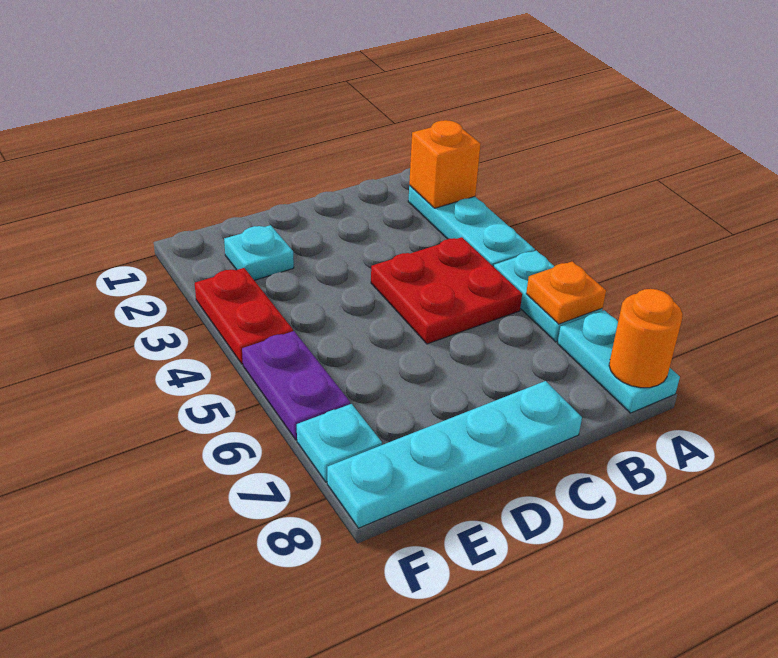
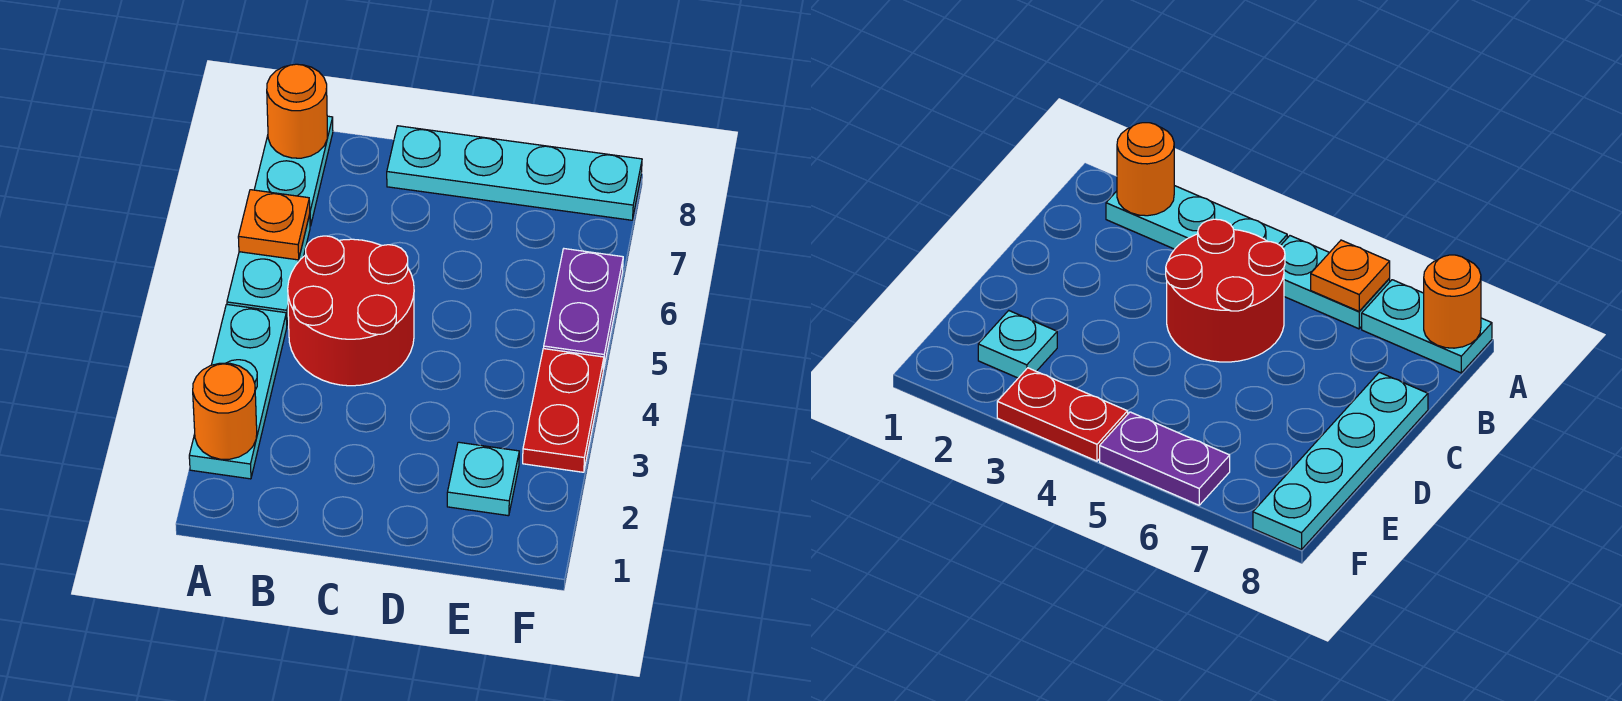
orange 1x1 brick [409,120,481,208] -> orange 1x1 round brick [193,363,257,459]
red 2x2 plate [371,237,522,344] -> red 2x2 round brick [288,236,414,386]
cyan 1x1 plate [297,404,382,482] -> none

